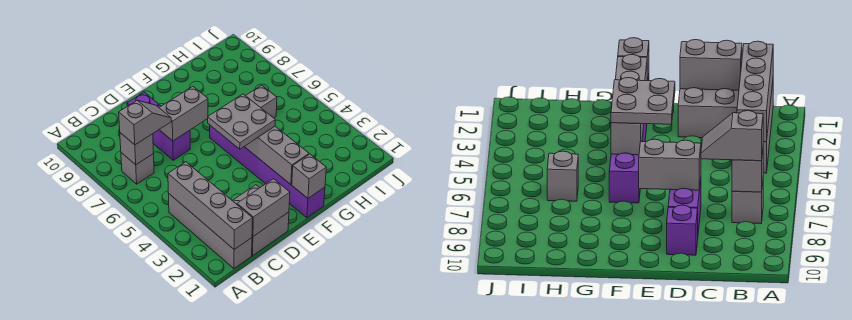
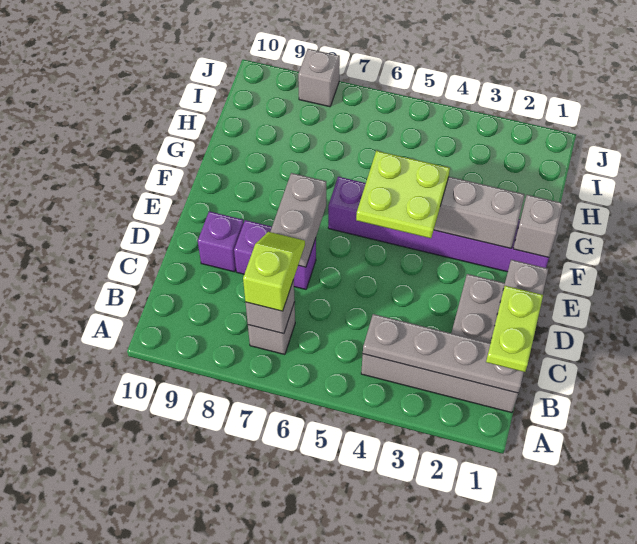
grey 1x4 brick [168,162,253,249] -> grey 1x4 plate [363,314,524,393]
none -> lime 1x2 plate [486,286,543,372]
grey 1x2 slope [119,100,171,145] -> lime 1x2 slope [243,232,305,311]
grey 2x2 plate [208,94,275,149] -> lime 2x2 plate [356,151,450,238]
grey 1x1 brick [246,85,277,118] -> grey 1x1 brick moved to [298,49,340,107]

